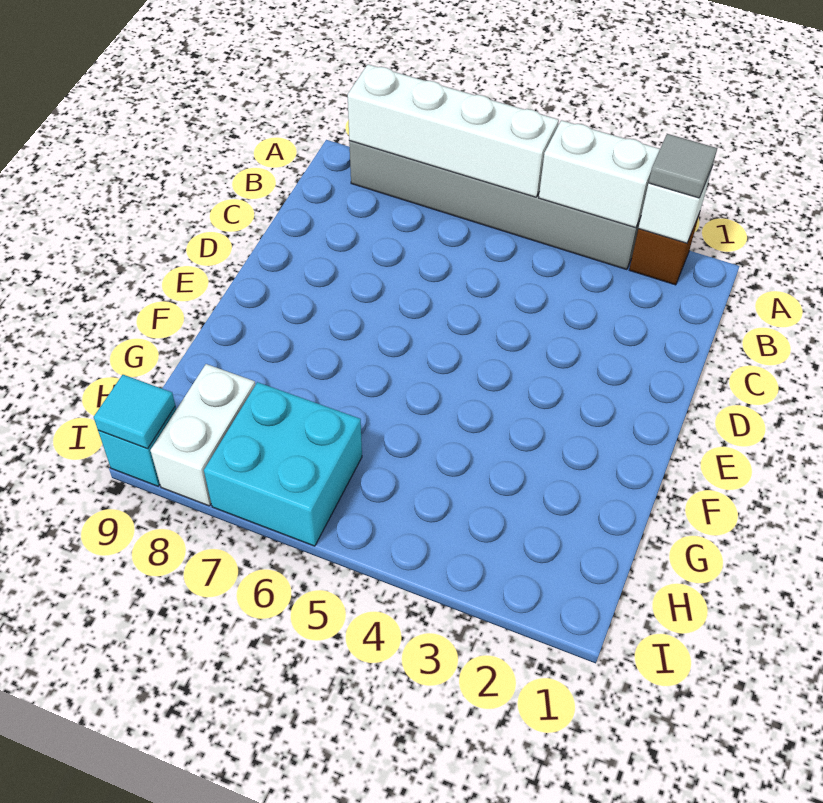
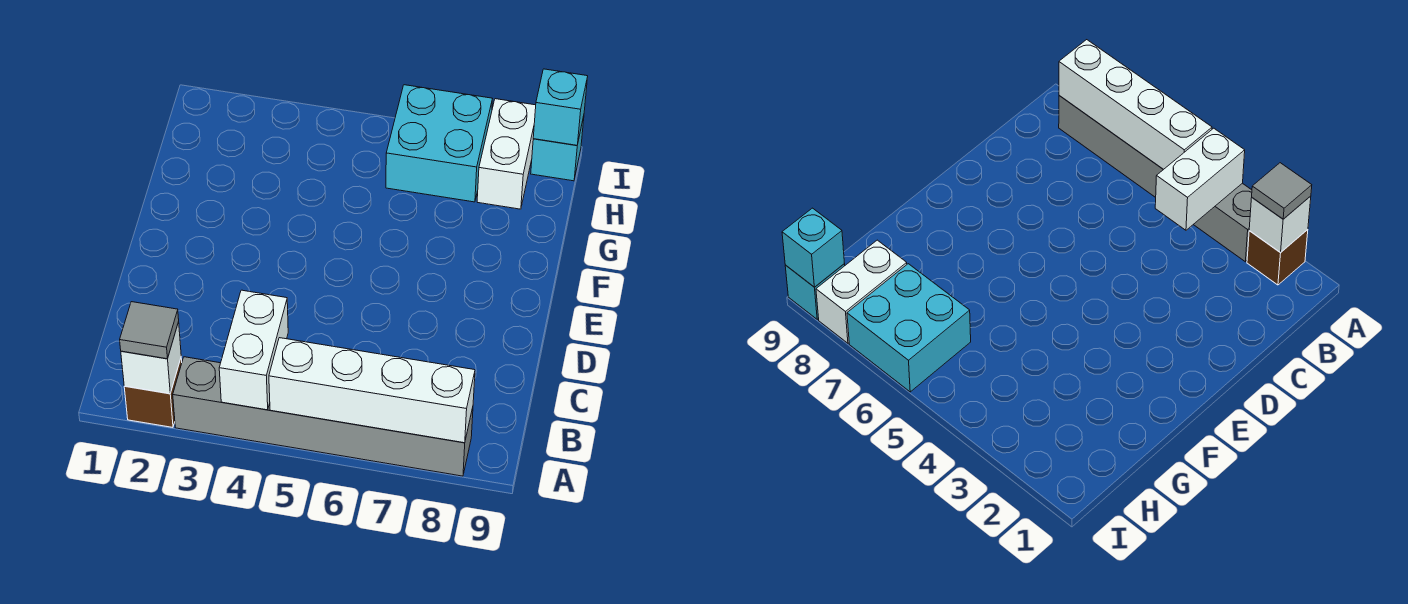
white 1x2 brick [539,120,660,228] -> white 1x2 brick turned to [219,290,288,410]
cyan 1x1 tile [94,375,175,449] -> cyan 1x1 brick [533,69,588,145]

